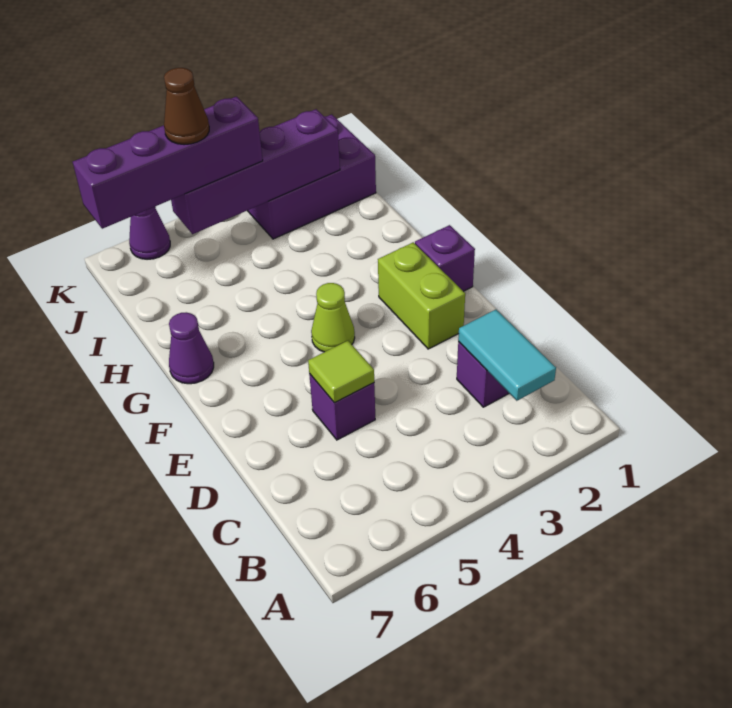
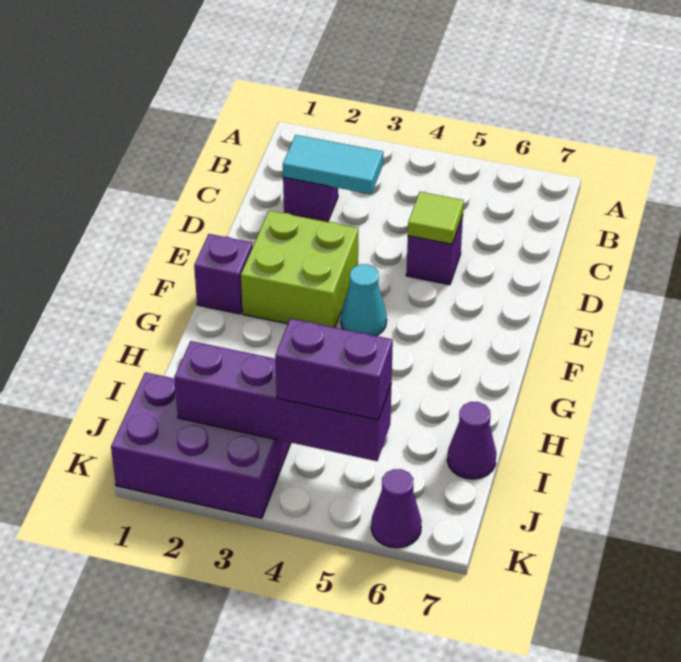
cyan 1x2 tile [458,310,556,401] -> cyan 1x2 tile turned to [283,135,383,194]
lime 1x2 brick [378,242,465,349] -> lime 2x2 brick [241,211,358,327]
lime 1x1 cone [311,283,355,352] -> cyan 1x1 cone [341,264,387,336]
purple 1x1 cone [169,312,214,384] -> purple 1x1 cone moved to [447,402,496,479]
purple 1x4 brick [73,97,263,229] -> purple 1x2 brick [275,318,393,420]
brown 1x1 cone [164,68,209,145] -> none

